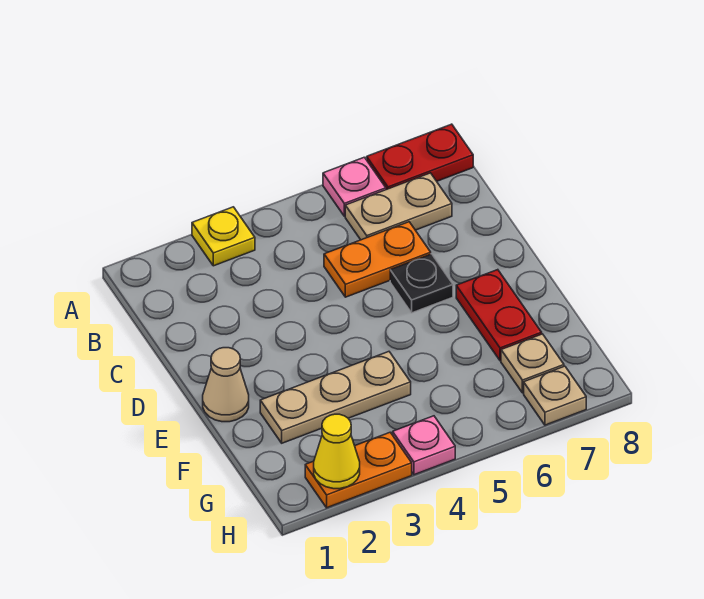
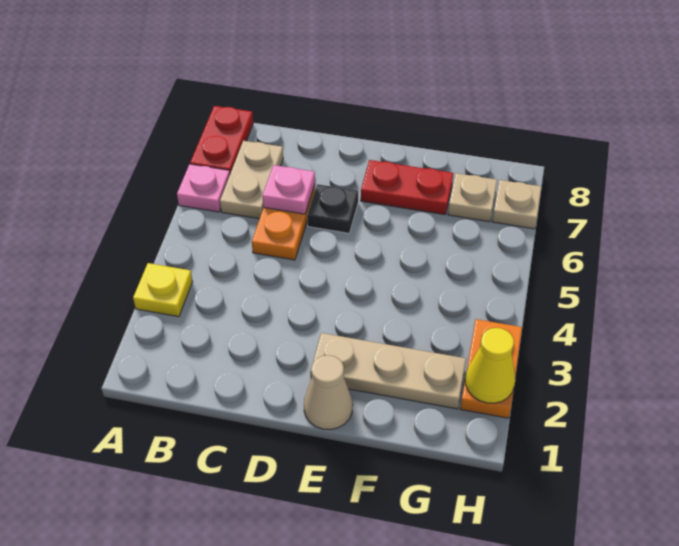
tan 1x3 plate [260,352,411,443] -> tan 1x3 plate turned to [310,333,466,409]
pink 1x1 plate [393,416,455,475] -> pink 1x1 plate moved to [262,165,315,214]

